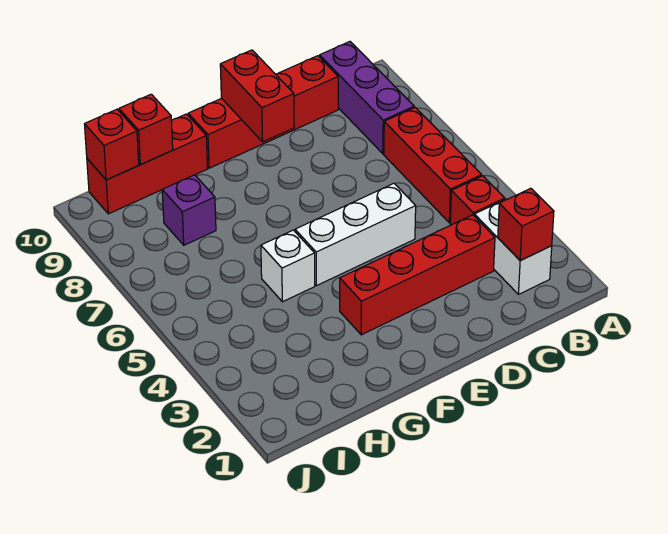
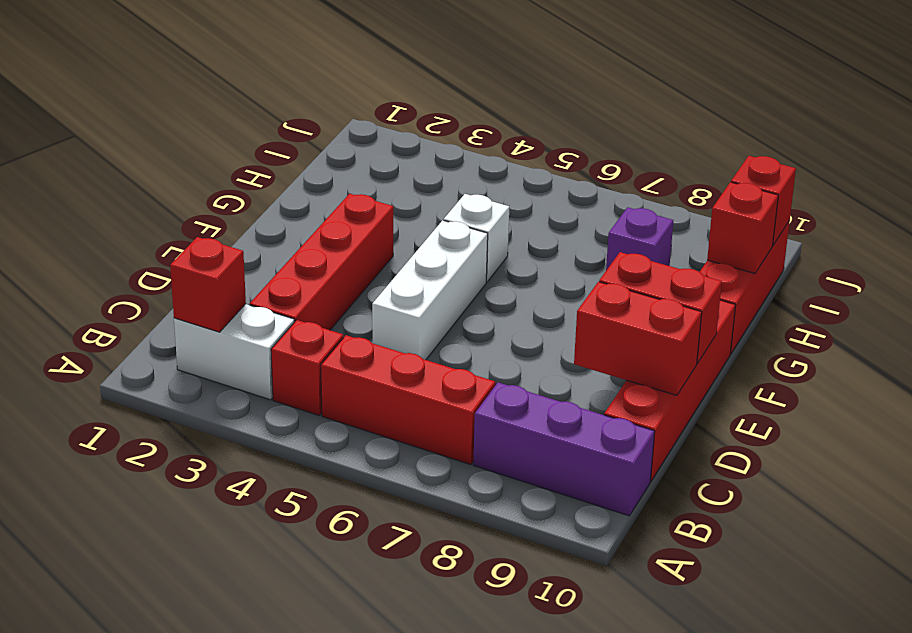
none -> red 1x2 brick [574,282,702,395]

